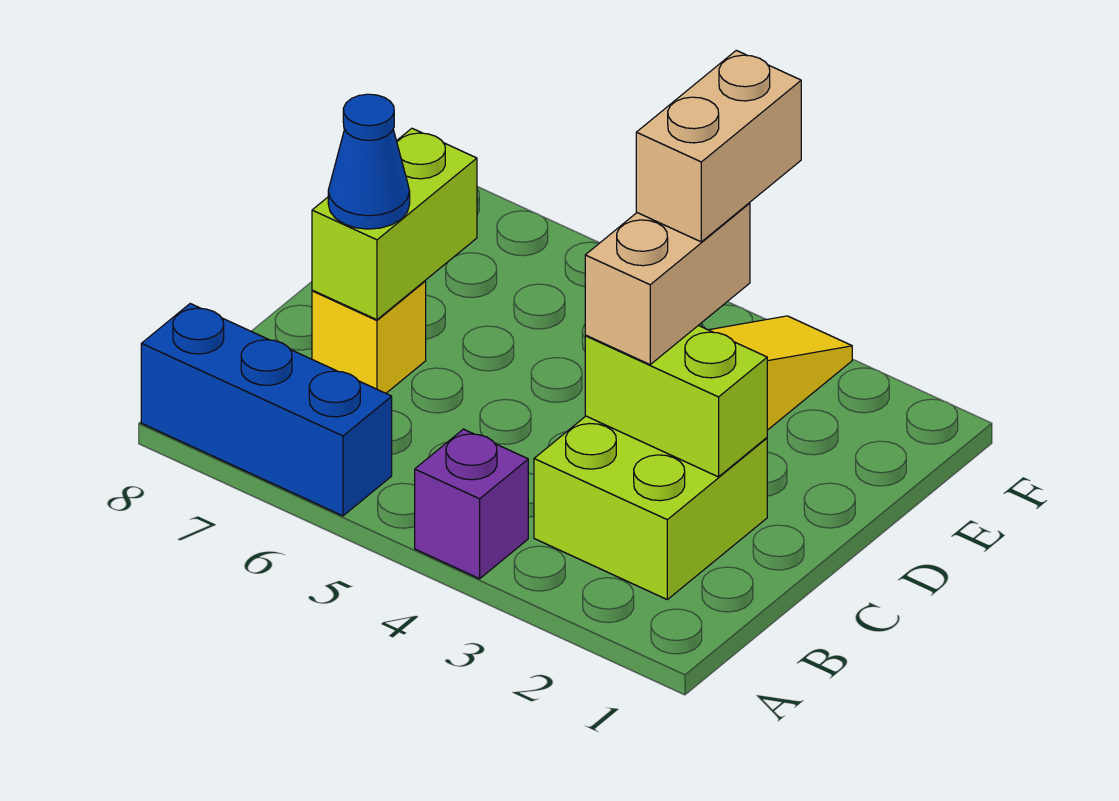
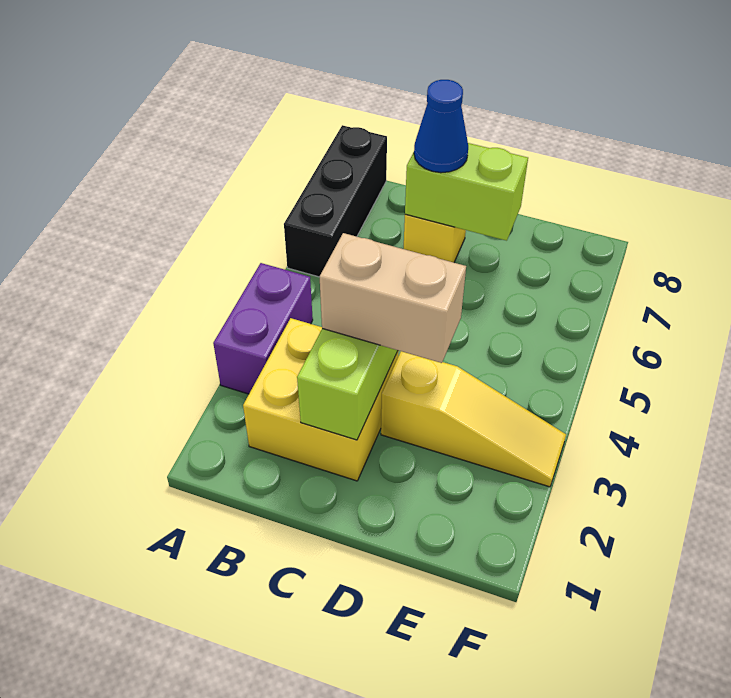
purple 1x1 brick [415,429,528,579] -> purple 1x2 brick [213,263,313,394]
blue 1x3 brick [141,304,392,516] -> black 1x3 brick [284,125,387,277]
lime 2x2 brick [534,416,767,599] -> yellow 2x2 brick [243,318,399,481]
tan 1x2 brick [636,50,801,242] -> none

